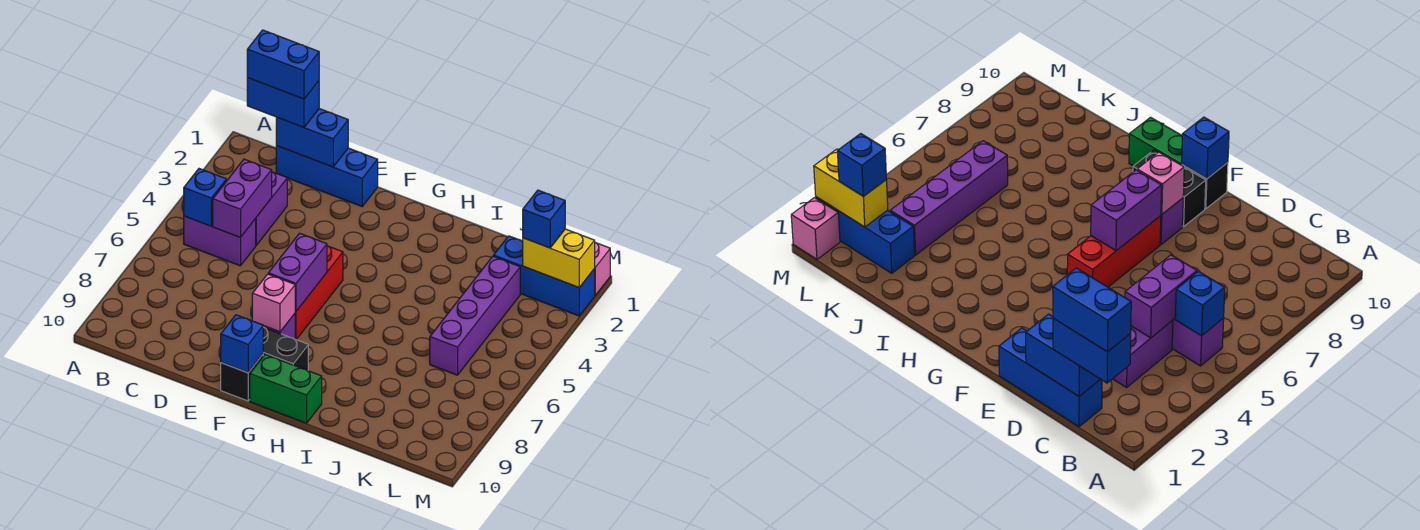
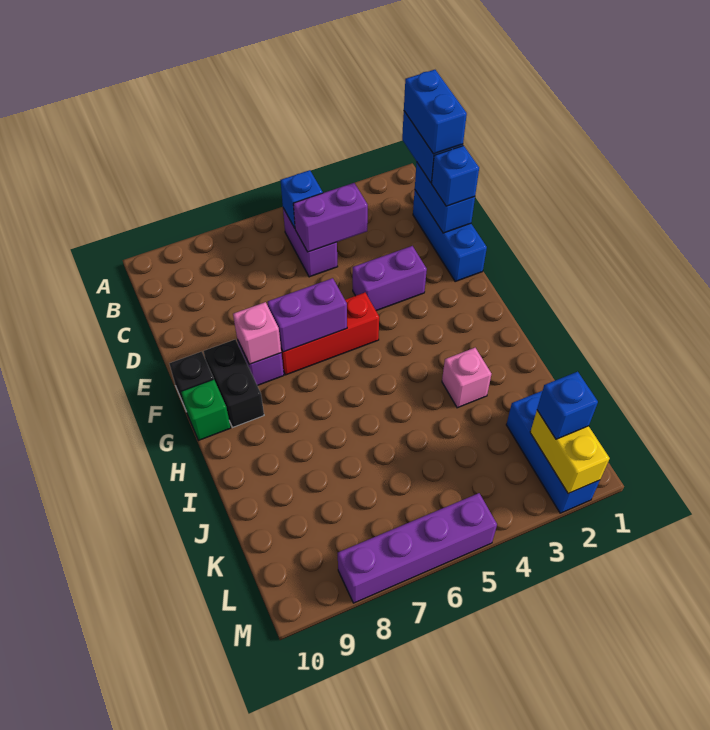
purple 1x2 brick [255,172,287,245] -> purple 1x2 brick moved to [353,246,427,311]
blue 1x1 brick [221,315,263,373] -> blue 1x1 brick moved to [432,146,479,206]
green 1x2 brick [250,354,322,423] -> green 1x1 brick [181,379,231,440]
purple 1x4 brick [430,256,520,375] -> purple 1x4 brick moved to [338,493,497,603]
pink 1x1 brick [594,243,610,295] -> pink 1x1 brick moved to [442,348,492,408]

